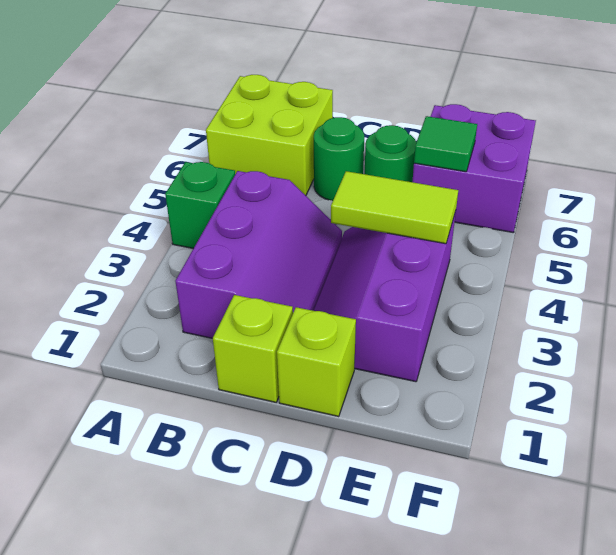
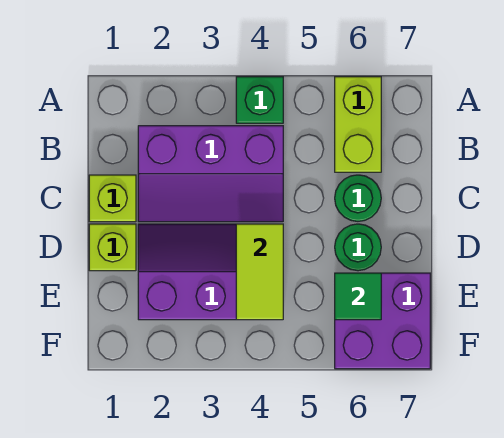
lime 2x2 brick [206,75,333,195] -> lime 1x2 brick [335,77,381,172]

